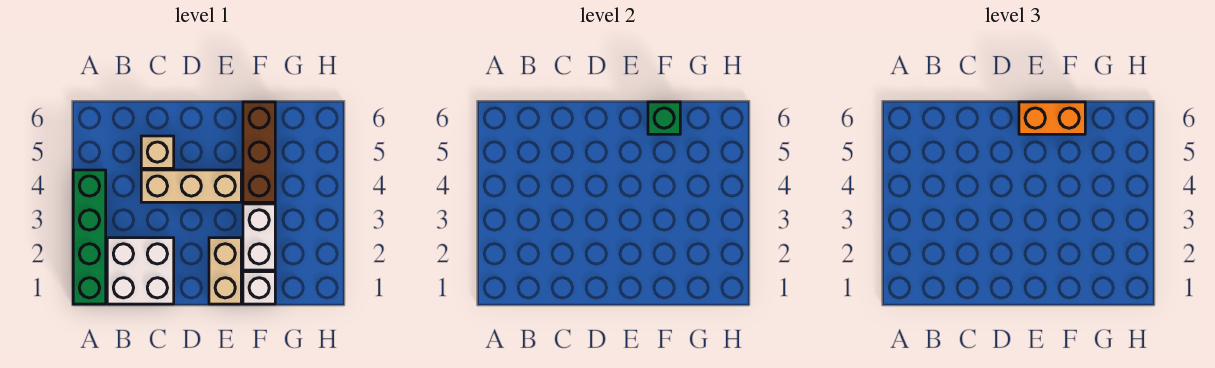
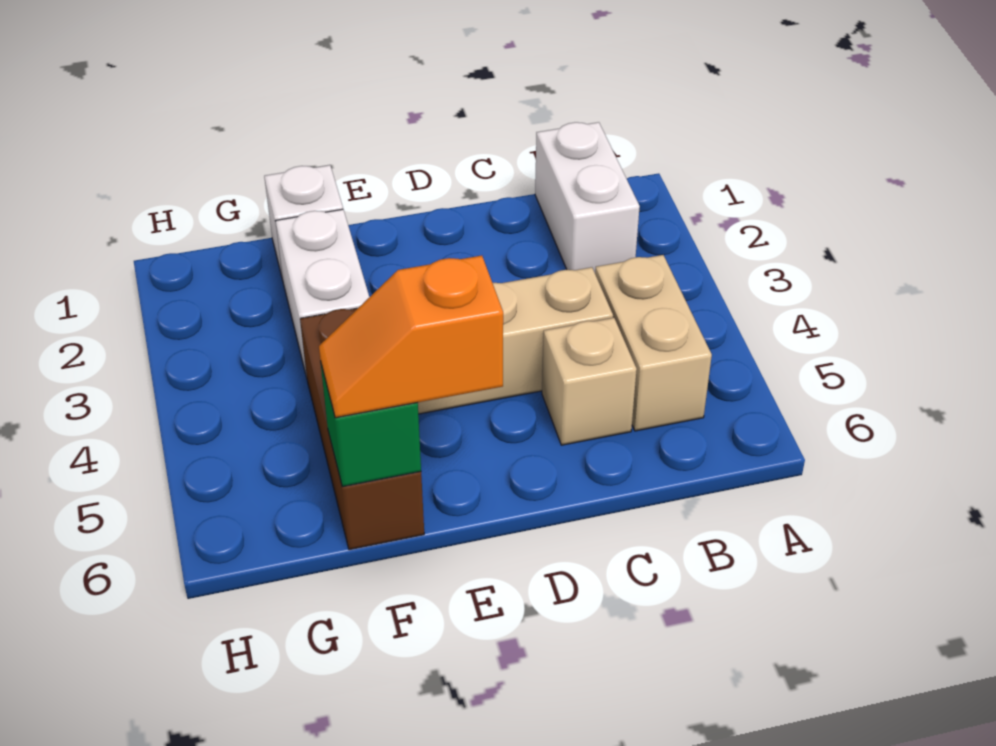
green 1x4 brick [73,170,106,304] -> none
white 2x2 brick [107,238,174,304] -> white 1x2 brick [535,122,640,272]
tan 1x2 brick [209,238,241,304] -> tan 1x2 brick moved to [595,255,712,431]
orange 1x2 brick [1019,102,1085,134] -> orange 1x2 slope [319,256,503,418]

